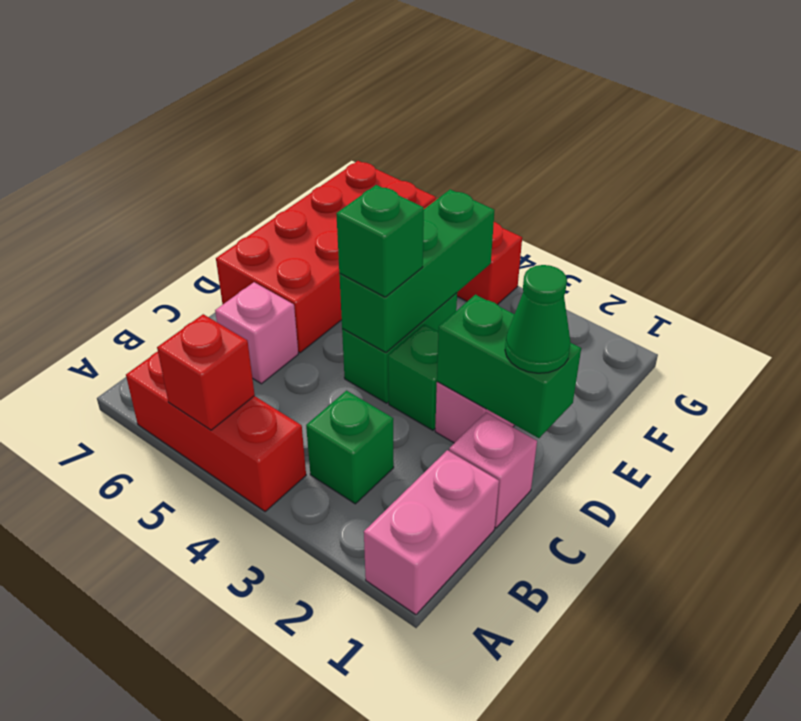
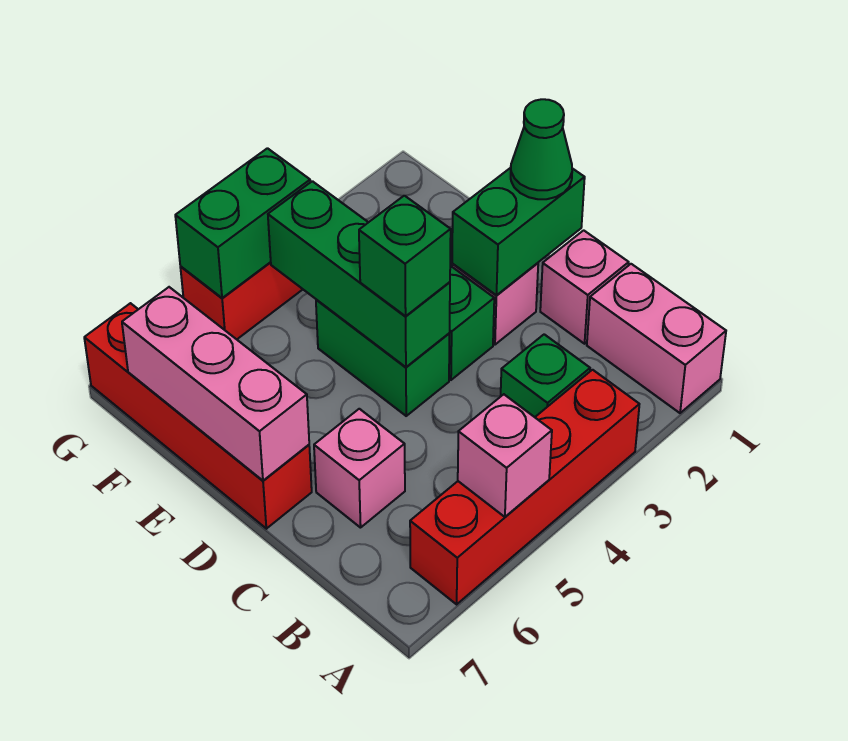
red 1x3 brick [126,352,306,512] -> red 1x4 brick [410,370,639,604]
red 1x1 brick [157,314,255,430] -> pink 1x1 brick [458,394,552,517]
red 2x4 brick [216,161,436,353] -> red 1x4 brick [84,303,312,529]
none -> pink 1x3 brick [122,287,309,481]
none -> green 1x2 brick [175,148,310,298]

